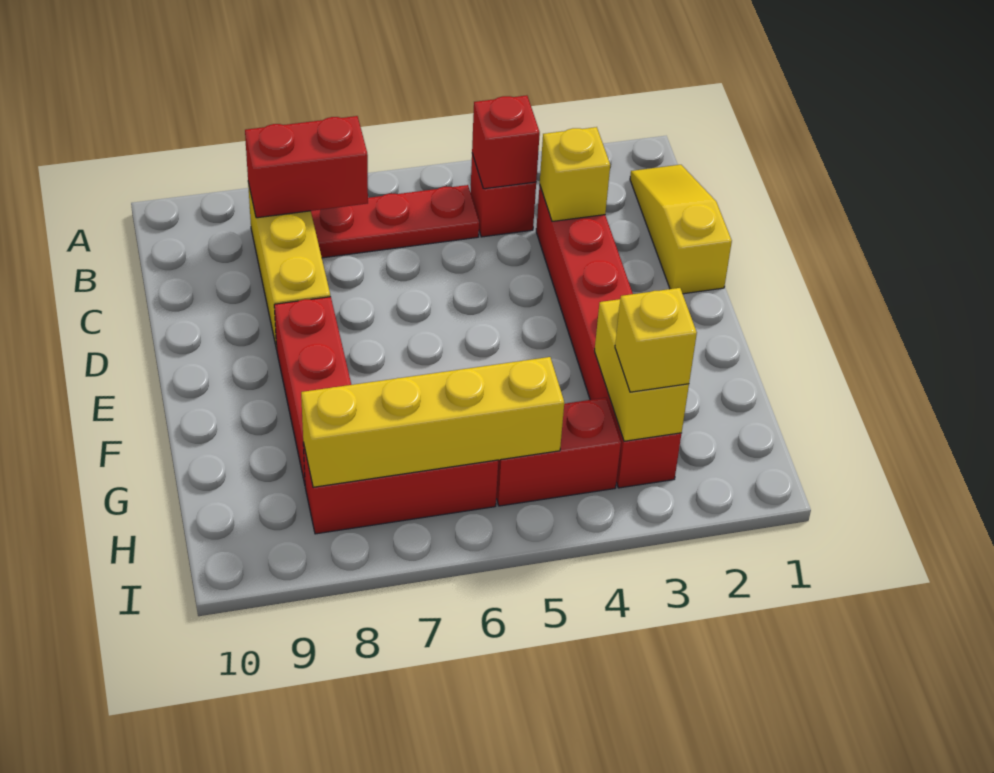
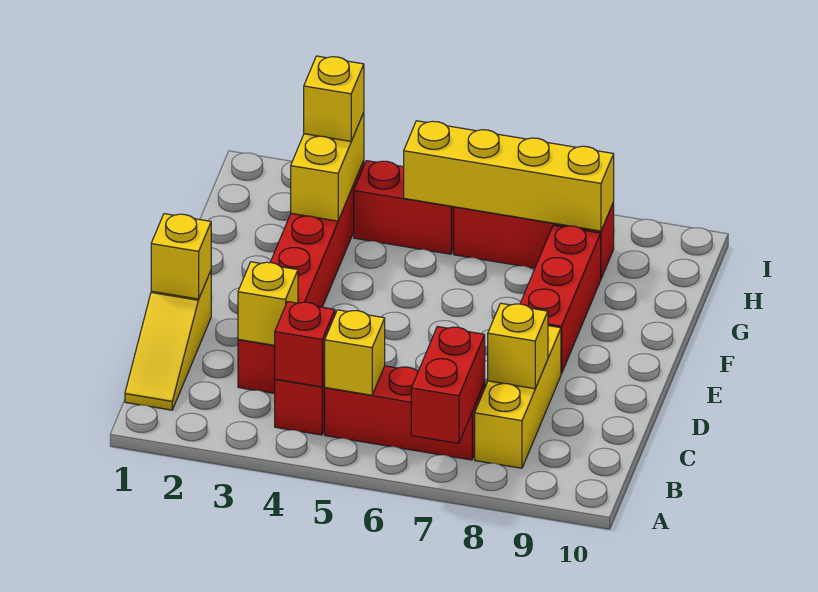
red 1x3 plate [311,185,479,258] -> red 1x3 brick [325,366,485,460]
none -> yellow 1x1 brick [324,310,385,395]
red 1x2 brick [245,116,368,218] -> red 1x2 brick turned to [411,326,485,443]
none -> yellow 1x1 brick [488,303,548,389]
none -> yellow 1x1 brick [151,214,211,299]

